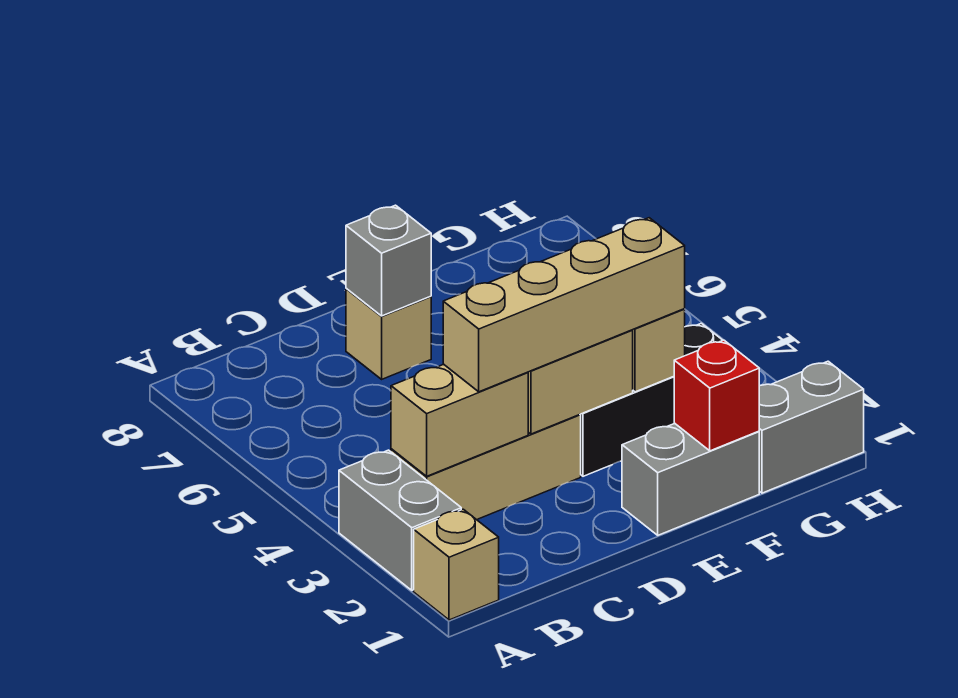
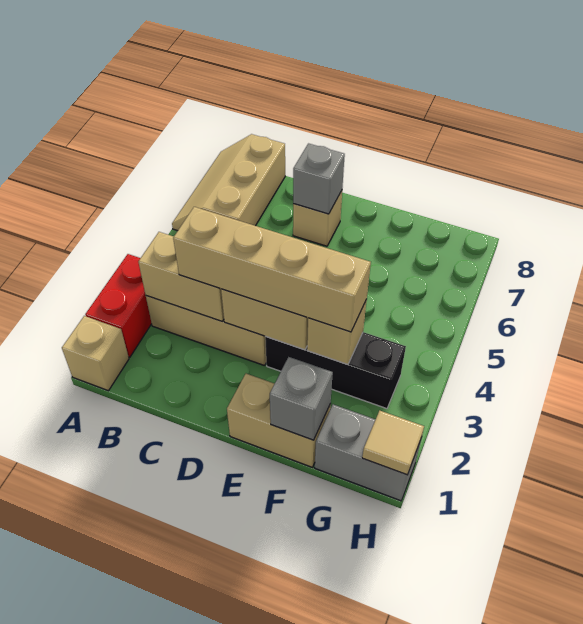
grey 1x2 brick [339,450,461,590] -> red 1x2 brick [85,254,152,357]
none -> tan 2x3 slope [172,134,285,231]
grey 1x2 brick [622,424,759,535] -> tan 1x2 brick [227,374,330,467]
red 1x1 brick [674,340,759,451] -> grey 1x1 brick [270,357,333,440]
none -> tan 1x1 tile [362,411,424,475]

